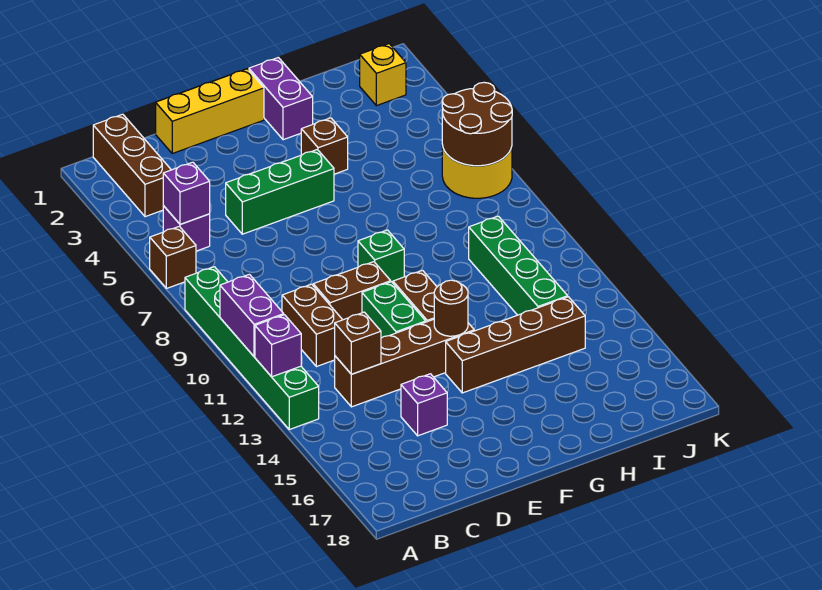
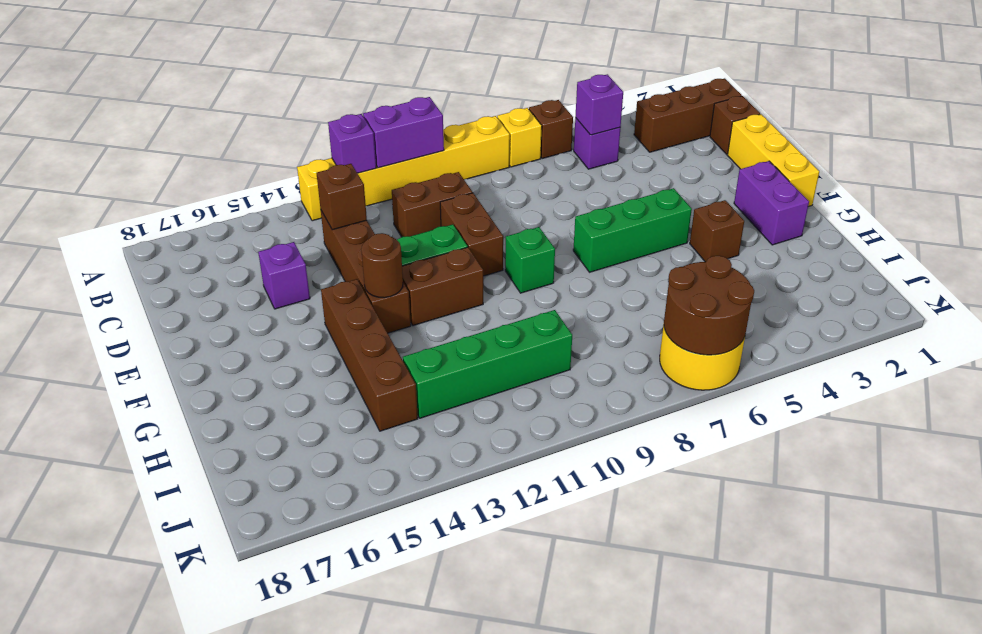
green 1x6 brick [185,267,319,429] -> yellow 1x6 brick [297,116,510,221]
none -> brown 1x1 brick [710,96,760,154]
green 1x3 brick [226,149,334,234] -> green 1x3 brick turned to [573,188,692,272]
purple 1x2 brick [249,57,313,140] -> purple 1x2 brick turned to [734,161,809,245]
yellow 1x1 brick [360,44,406,106] -> yellow 1x1 brick moved to [497,108,542,167]

